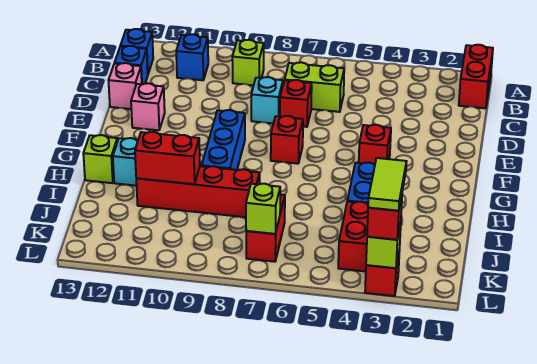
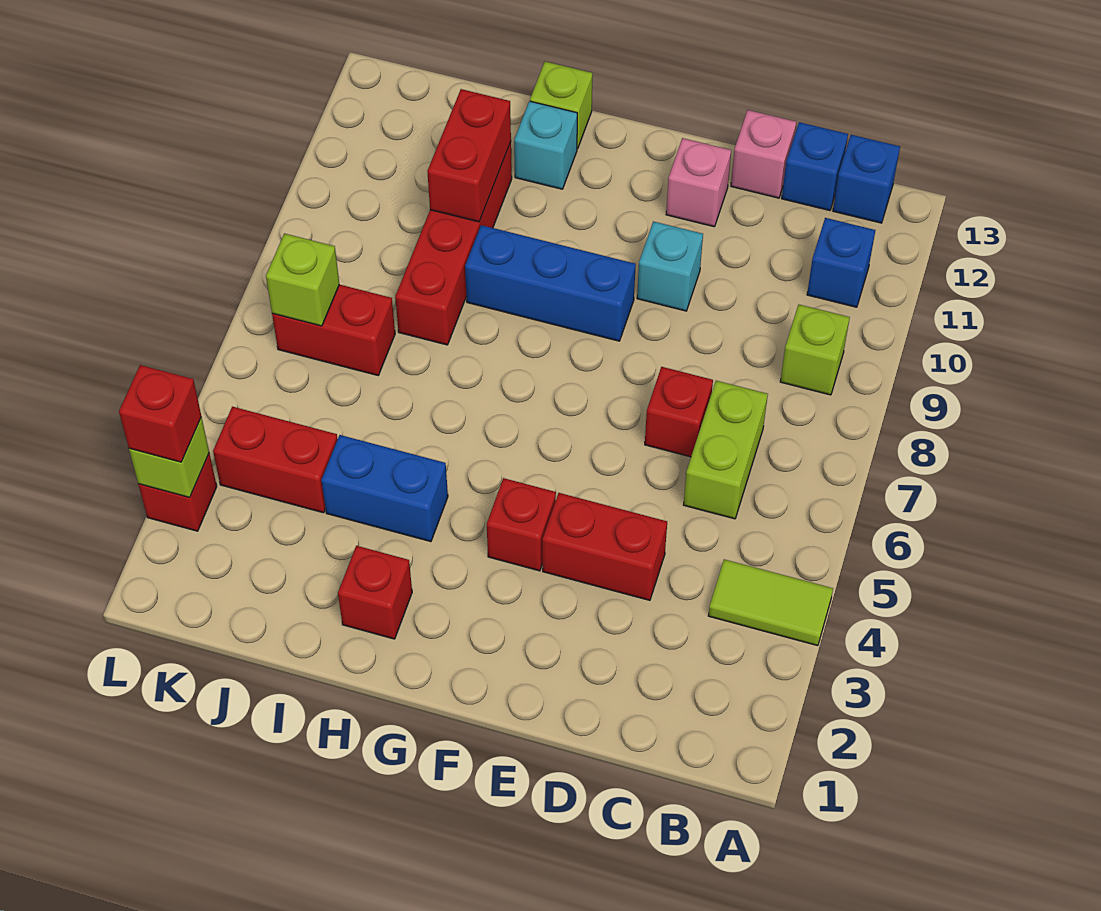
red 1x2 brick [459,45,493,108] -> red 1x2 brick moved to [542,493,667,600]
cyan 1x1 brick [251,77,283,123] -> cyan 1x1 brick moved to [637,221,703,311]
red 1x1 brick [271,116,303,164] -> red 1x1 brick moved to [338,546,412,639]
lime 1x2 tile [368,158,407,211] -> lime 1x2 tile moved to [708,559,833,646]

